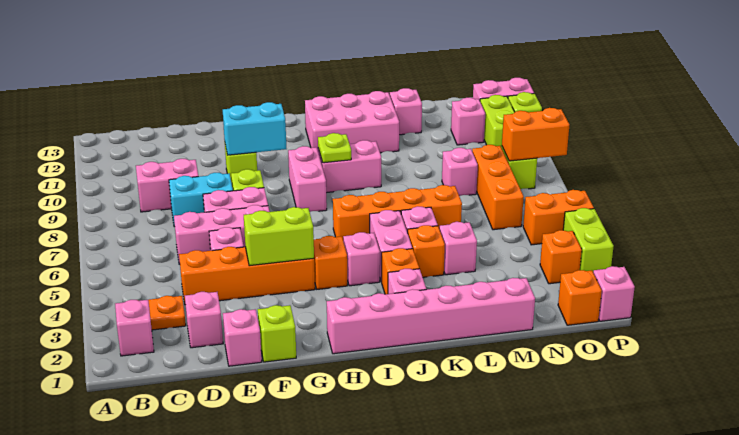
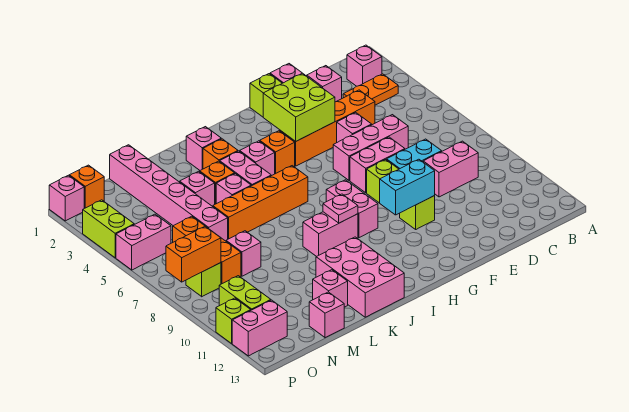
lime 1x2 brick [244,207,314,266] -> lime 2x2 brick [263,73,335,141]
pink 1x6 brick [327,278,535,354] -> pink 1x6 brick turned to [110,145,228,241]
lime 1x1 plate [318,133,351,163] -> pink 1x1 plate [323,194,358,223]
pink 2x3 brick [305,91,399,153] -> pink 2x3 brick turned to [316,237,404,317]
pink 1x1 brick [451,98,485,145] -> pink 1x1 brick moved to [309,292,344,338]
orange 1x1 brick [540,230,582,284] -> none
orange 1x2 brick [523,190,594,245] -> pink 1x2 brick [116,214,171,270]

